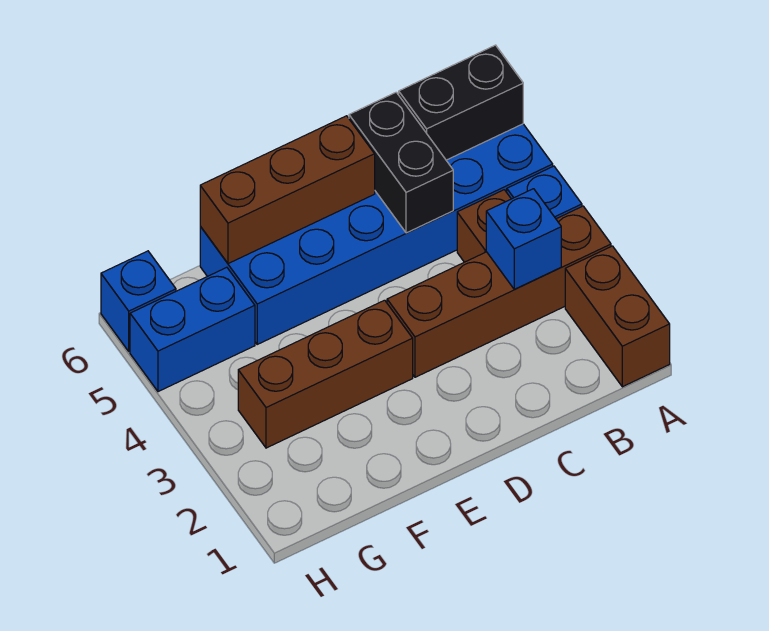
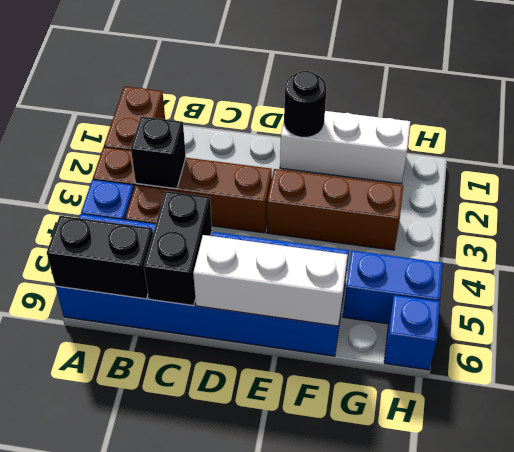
blue 1x1 brick [486,189,561,289] -> black 1x1 brick [131,117,186,189]
brown 1x3 brick [200,116,375,264] -> white 1x3 brick [193,235,348,326]
none -> white 1x3 brick [280,111,410,184]
none -> black 1x1 round brick [284,71,327,137]

